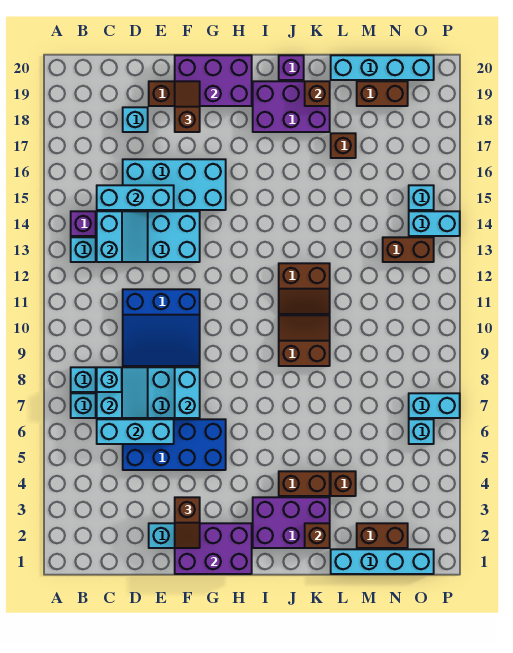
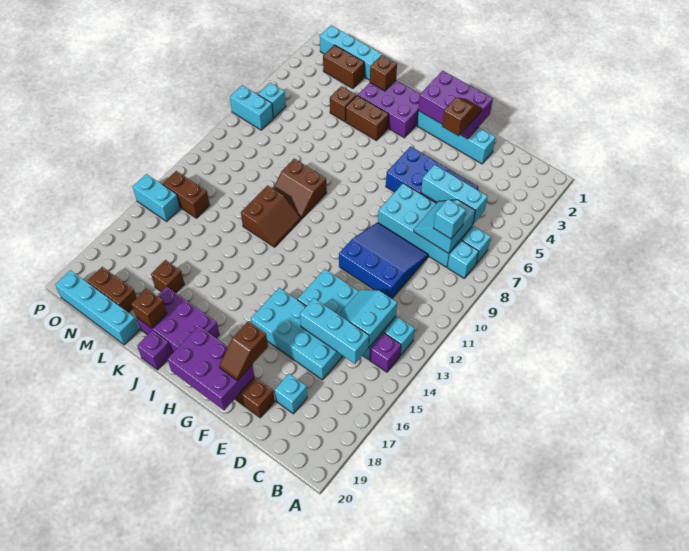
cyan 1x2 brick [175,367,200,418] -> none
brown 2x2 slope [279,263,330,314] -> brown 2x2 slope turned to [241,185,301,247]
cyan 1x1 brick [409,185,434,210] -> none

